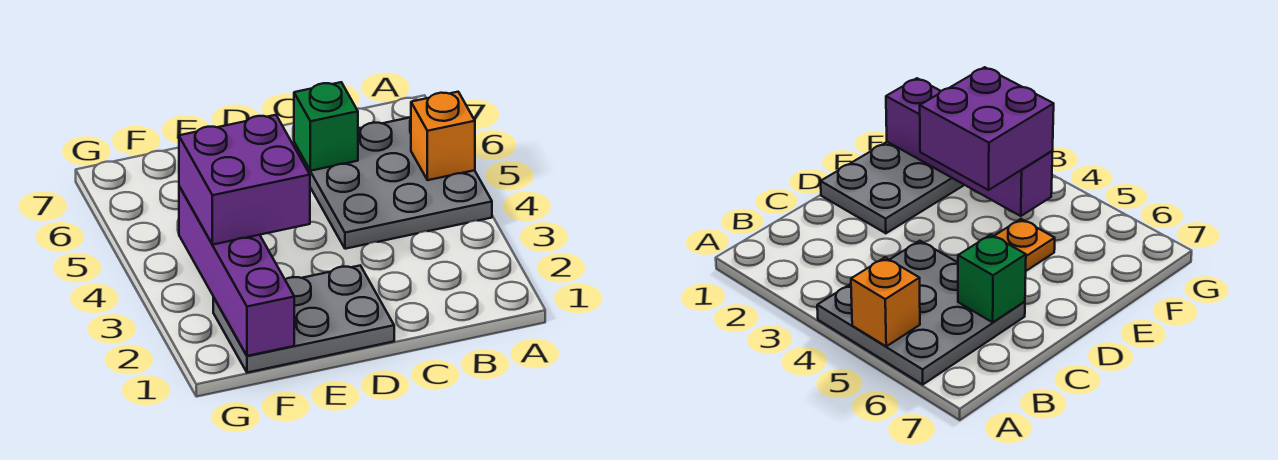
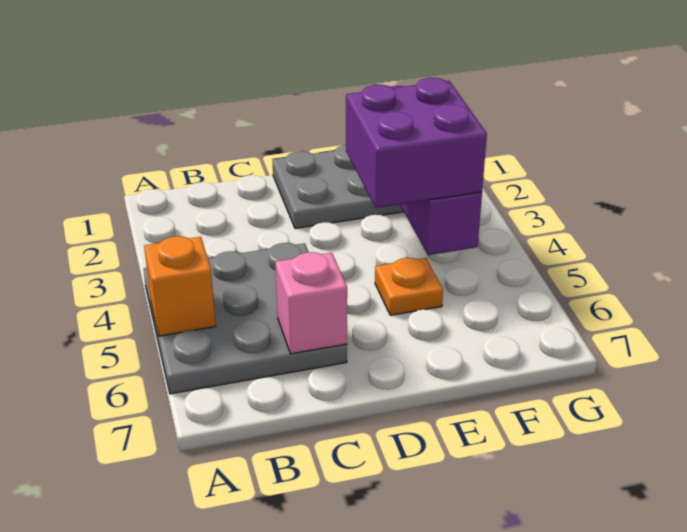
green 1x1 brick [294,82,358,171] -> pink 1x1 brick [275,252,347,354]

